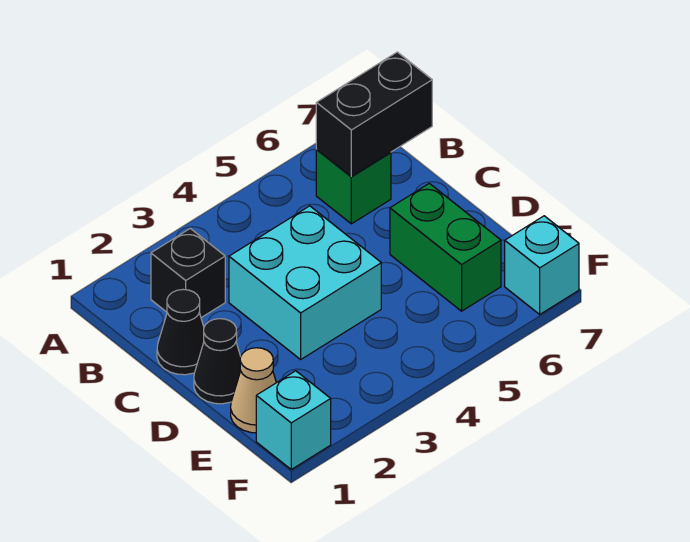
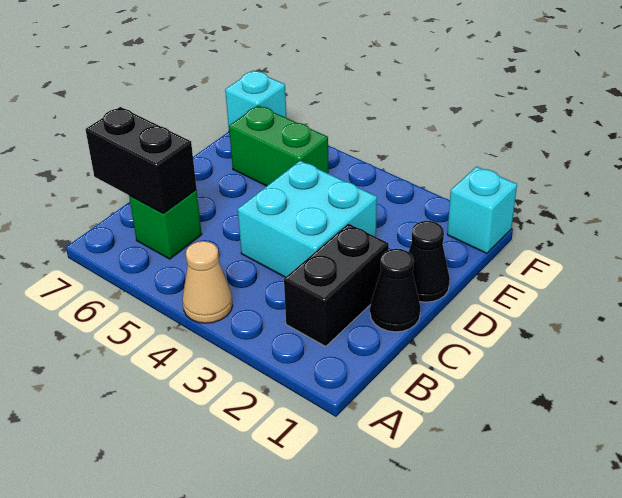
black 1x1 brick [151,229,225,318] -> black 1x2 brick [284,224,389,346]
green 1x2 brick [390,183,501,311] -> green 1x2 brick turned to [229,105,329,186]
tan 1x1 cone [231,348,276,433] -> tan 1x1 cone moved to [183,241,233,323]

